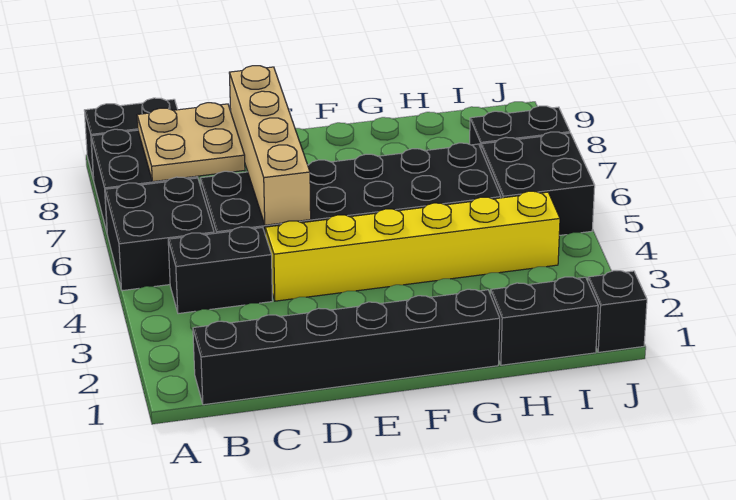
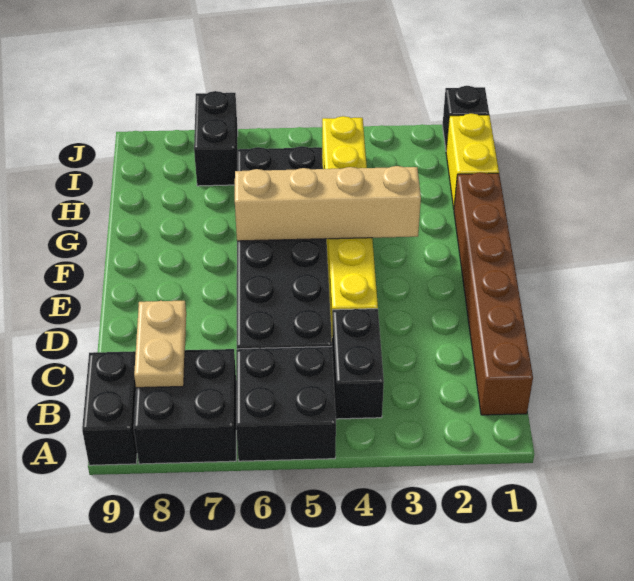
black 1x6 brick [193,289,500,405] -> brown 1x6 brick [454,172,533,415]
tan 2x2 plate [137,103,245,182] -> tan 1x2 plate [134,301,186,388]
tan 1x4 brick [229,66,311,225] -> tan 1x4 brick moved to [235,166,421,241]
black 1x2 brick [491,277,598,365] -> yellow 1x2 brick [446,114,499,208]
black 2x2 brick [481,132,595,235] -> none

